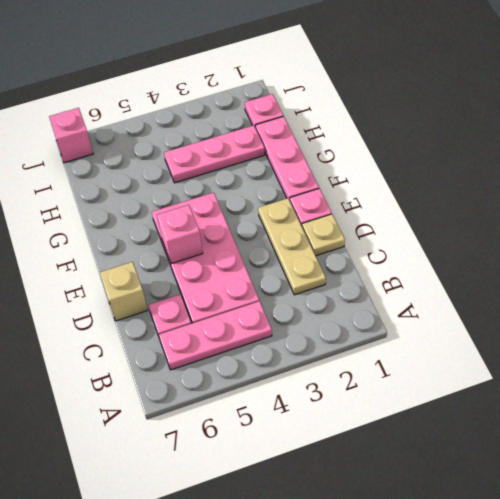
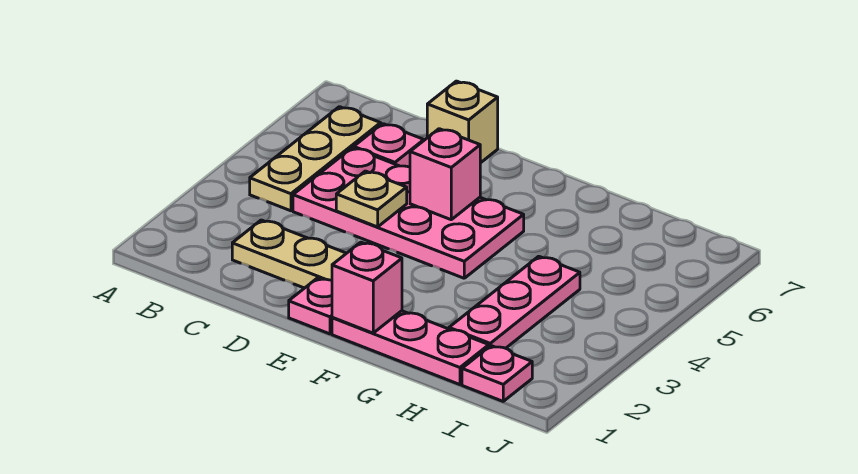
pink 1x3 plate [159,301,272,370] -> tan 1x3 plate [250,107,381,211]
tan 1x1 plate [302,214,345,256] -> tan 1x1 plate moved to [336,171,407,227]
pink 1x1 brick [49,108,93,163] -> pink 1x1 brick moved to [332,242,402,333]

